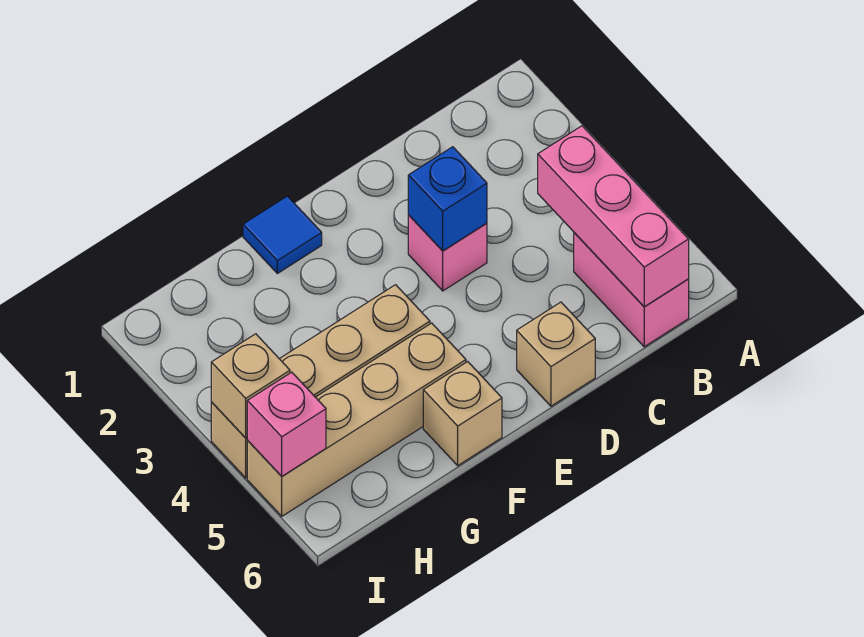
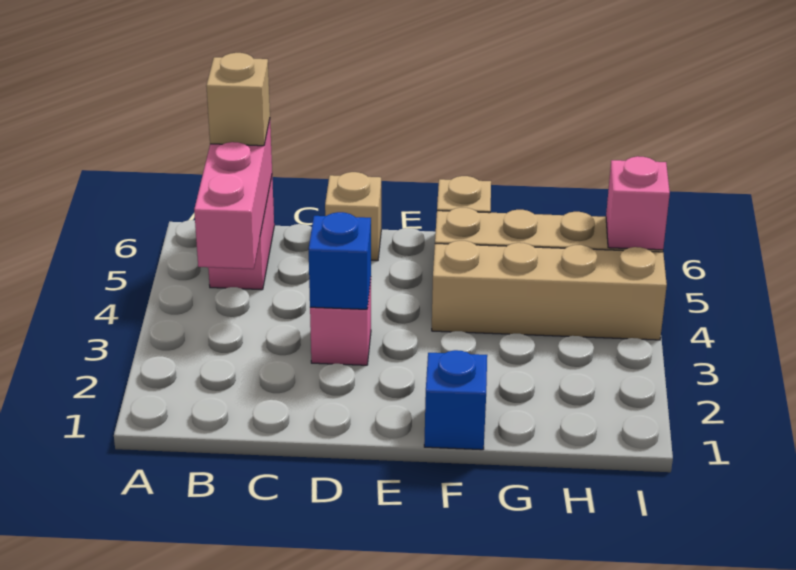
blue 1x1 tile [243,196,322,273] -> blue 1x1 brick [424,350,487,450]
tan 1x1 brick [211,334,290,438] -> tan 1x1 brick moved to [206,53,270,146]

